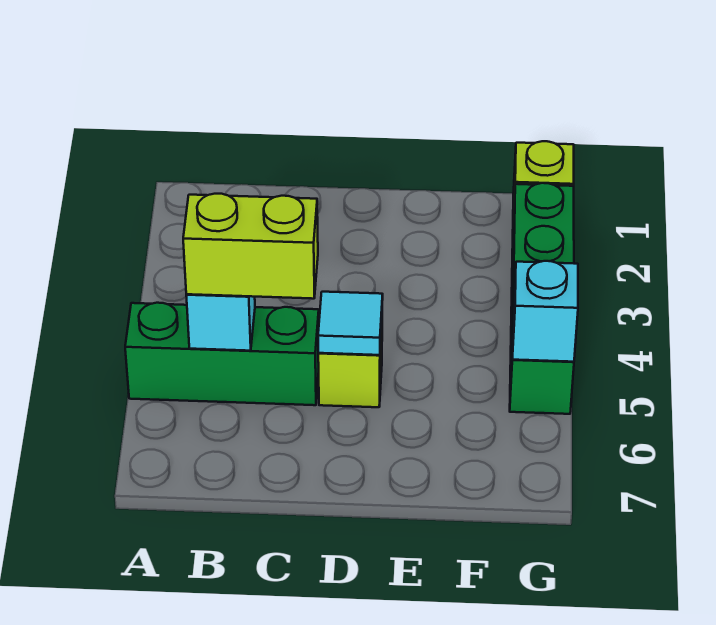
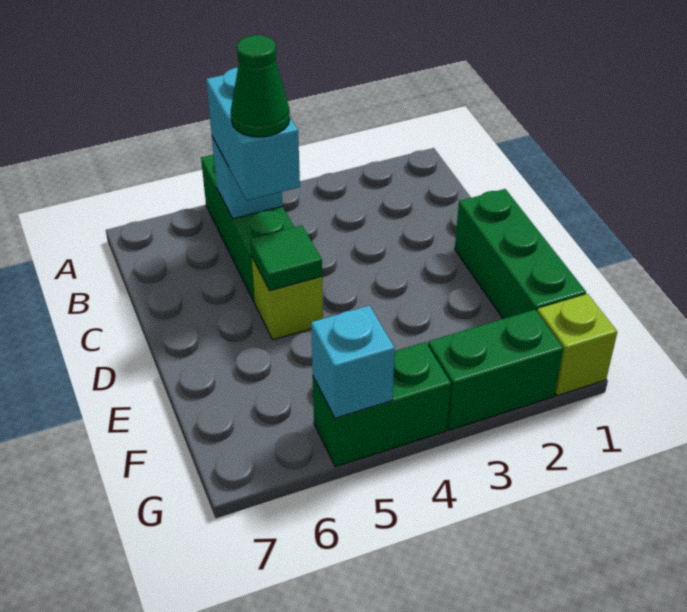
lime 1x2 brick [183,194,318,299] -> cyan 1x2 brick [206,67,300,200]
none -> green 1x1 cone [231,35,290,137]
none -> green 1x3 brick [455,189,586,319]
cyan 1x1 tile [318,292,383,355] -> green 1x1 tile [250,225,322,291]

